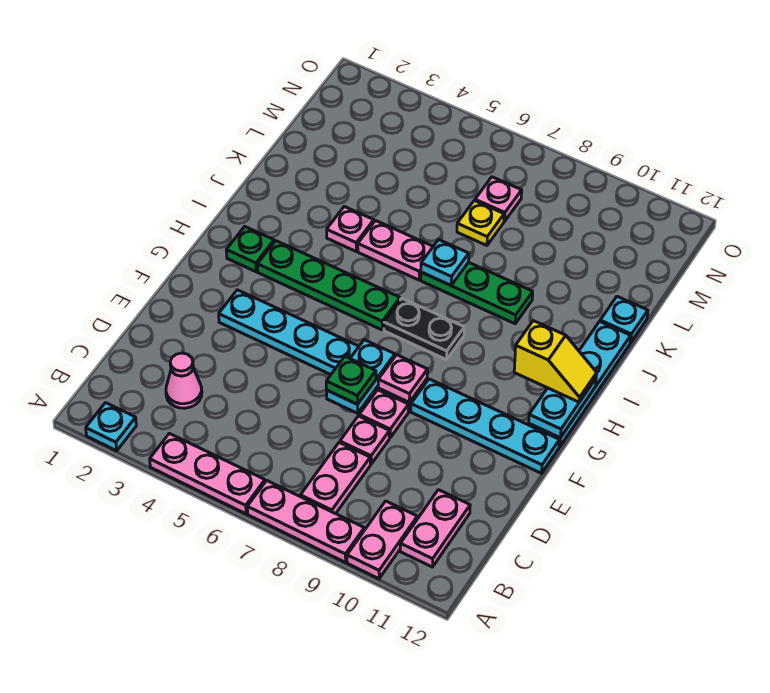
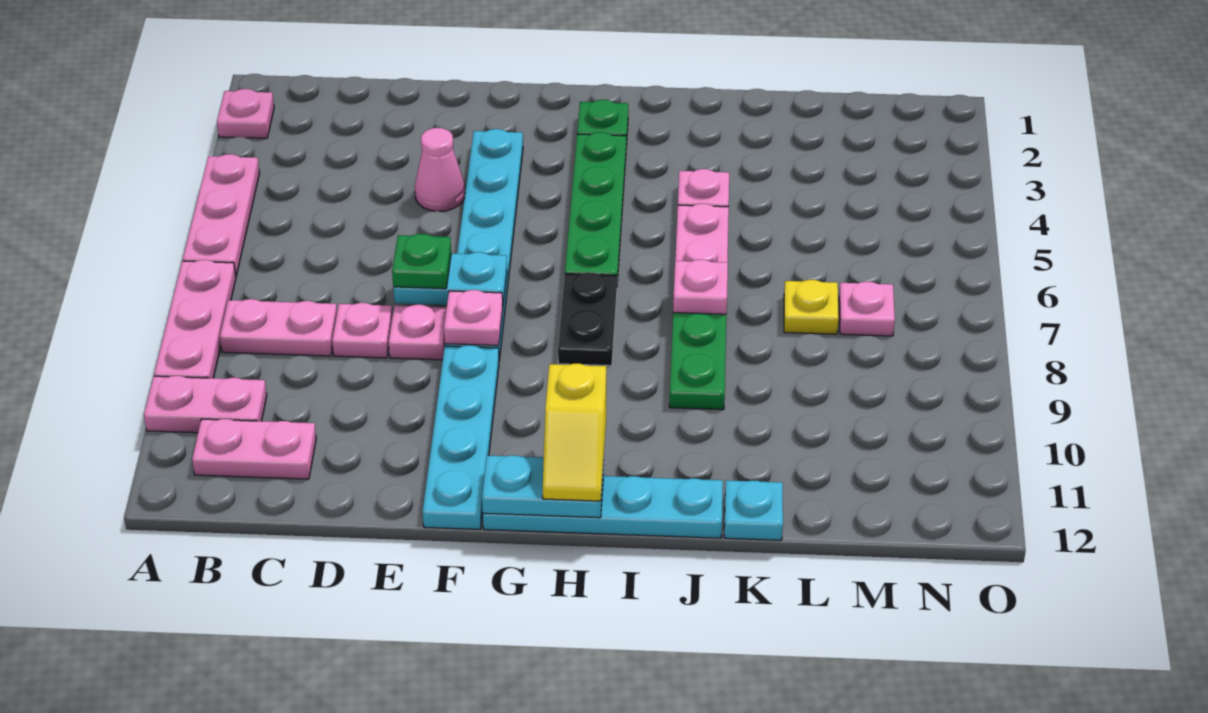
cyan 1x1 plate [86,403,136,451] -> pink 1x1 plate [217,89,274,138]
pink 1x1 cone [166,353,202,408] -> pink 1x1 cone moved to [415,128,465,211]
cyan 1x1 plate [421,240,469,285] -> pink 1x1 plate [673,260,728,314]

